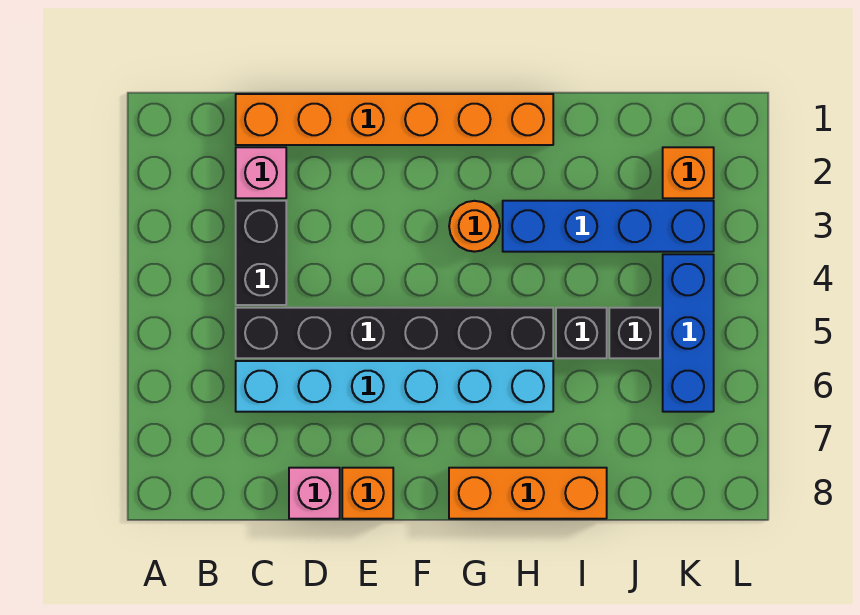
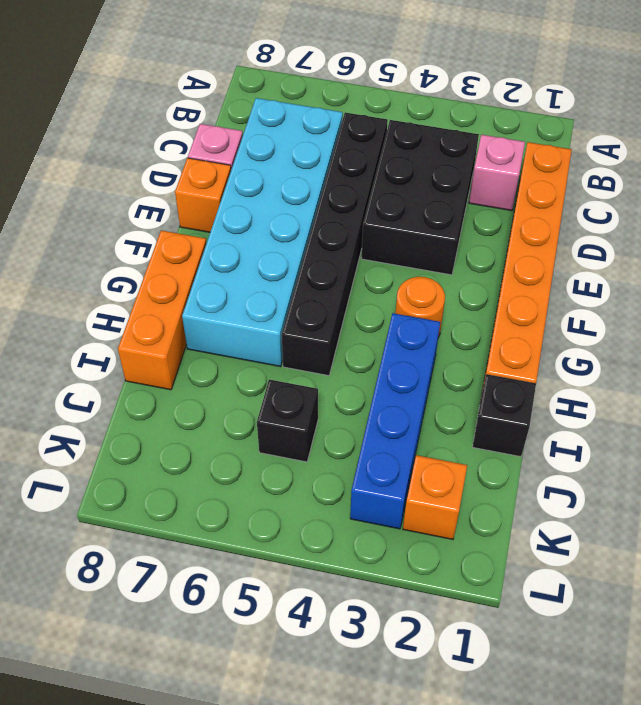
black 1x2 brick [236,201,286,305] -> black 2x3 brick [361,120,479,275]
cyan 1x6 brick [236,361,553,412] -> cyan 2x6 brick [182,98,343,367]
black 1x1 brick [556,308,607,358] -> black 1x1 brick moved to [473,374,536,457]
blue 1x3 brick [663,254,714,412] -> none

